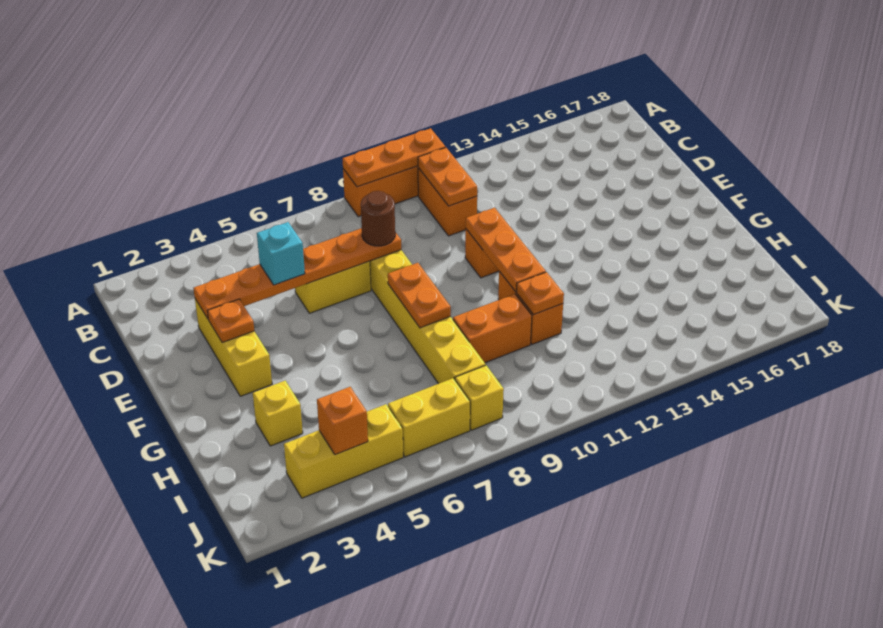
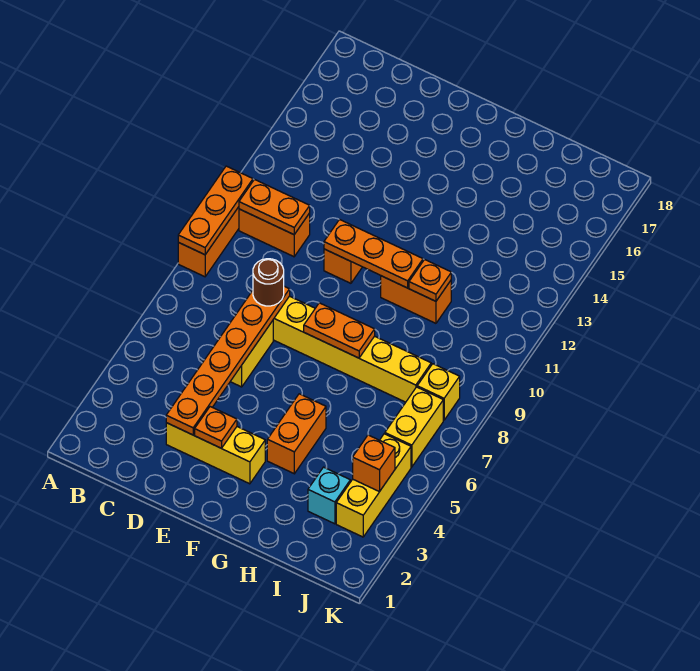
cyan 1x1 brick [257,222,305,285] -> cyan 1x1 brick moved to [308,467,350,524]
yellow 1x1 brick [253,381,303,446] -> none
orange 1x2 brick [453,294,532,363] -> orange 1x2 brick moved to [267,394,326,474]

